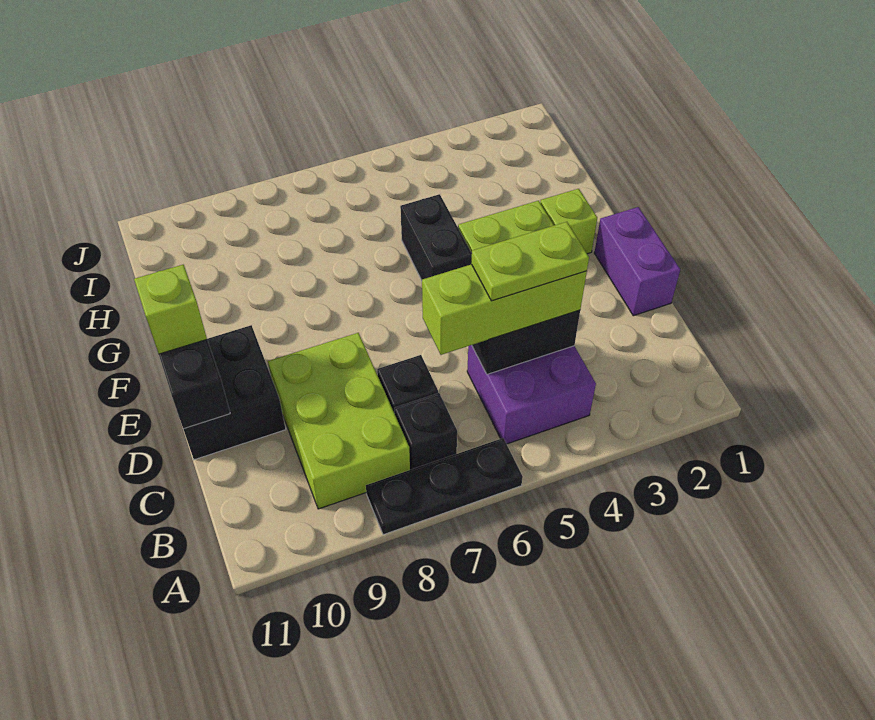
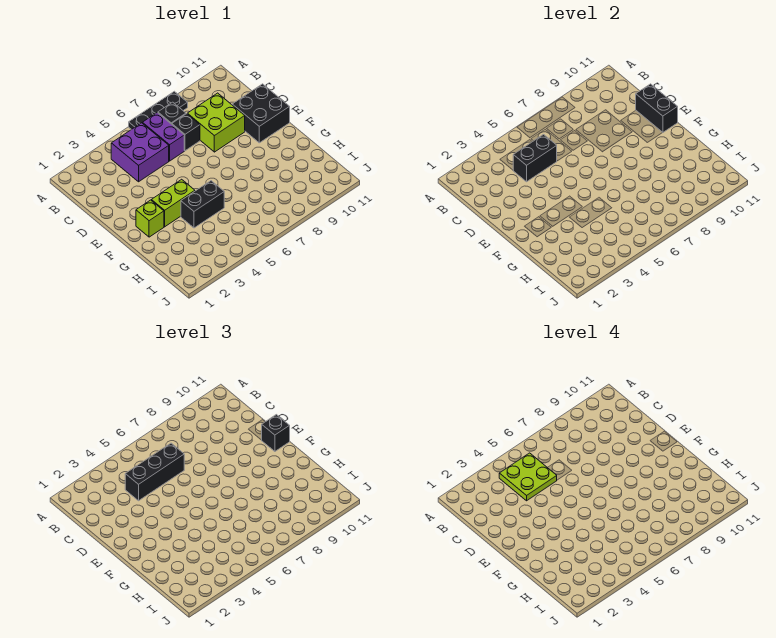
lime 2x3 brick [268,333,410,509] -> lime 2x2 brick [187,93,245,152]
lime 1x3 brick [422,264,587,355] -> black 1x3 brick [125,443,184,501]
lime 1x2 plate [471,222,589,301] -> lime 2x2 plate [499,453,557,501]
purple 1x2 brick [595,207,680,316] -> purple 1x2 brick moved to [143,113,184,161]
lime 1x1 brick [134,265,207,354] -> black 1x1 brick [262,415,290,451]
black 1x2 brick [400,194,472,280] -> black 1x2 brick turned to [181,181,224,228]

